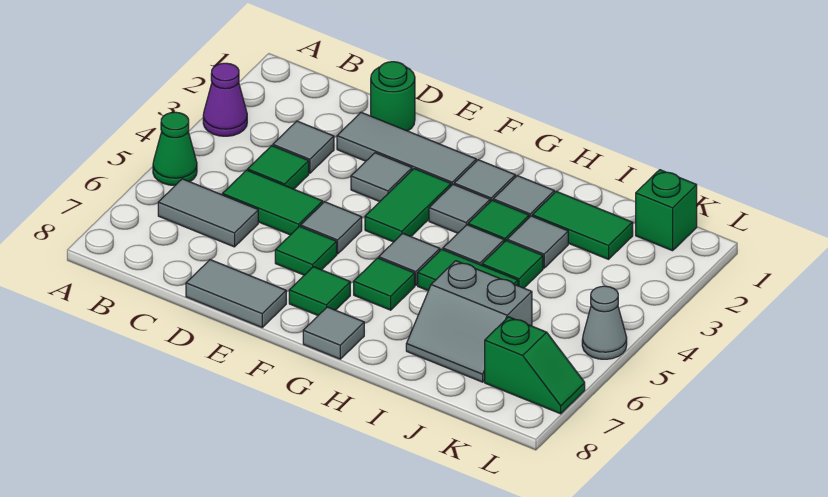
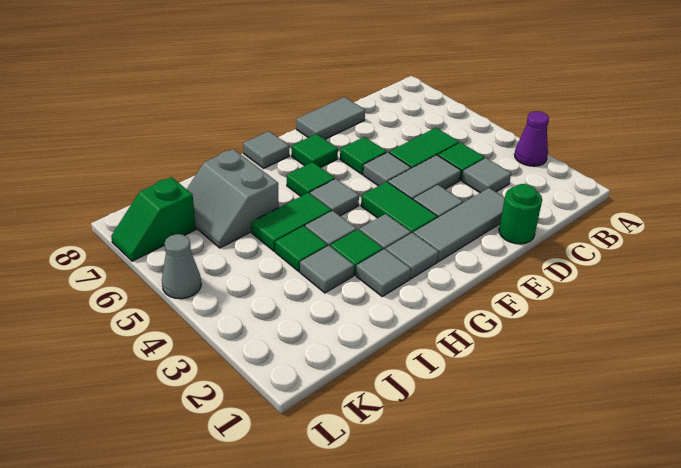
green 1x1 cone [153,112,197,185] -> none
grey 1x2 tile [158,179,258,247] -> grey 1x2 tile moved to [388,155,461,199]
green 1x2 tile [532,191,633,259] -> none
grey 2x2 slope [406,261,532,382] -> grey 2x2 slope turned to [187,149,279,248]
green 1x1 brick [636,170,697,251] -> none

